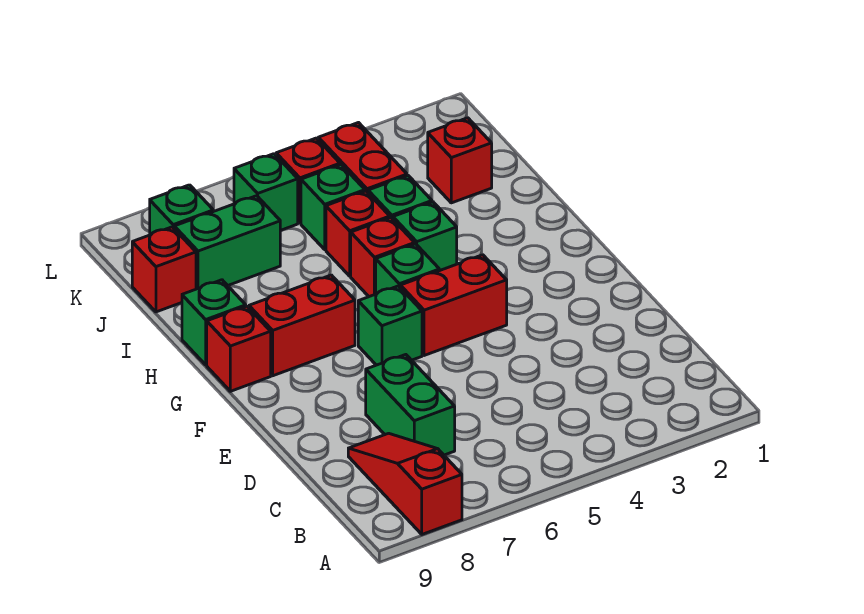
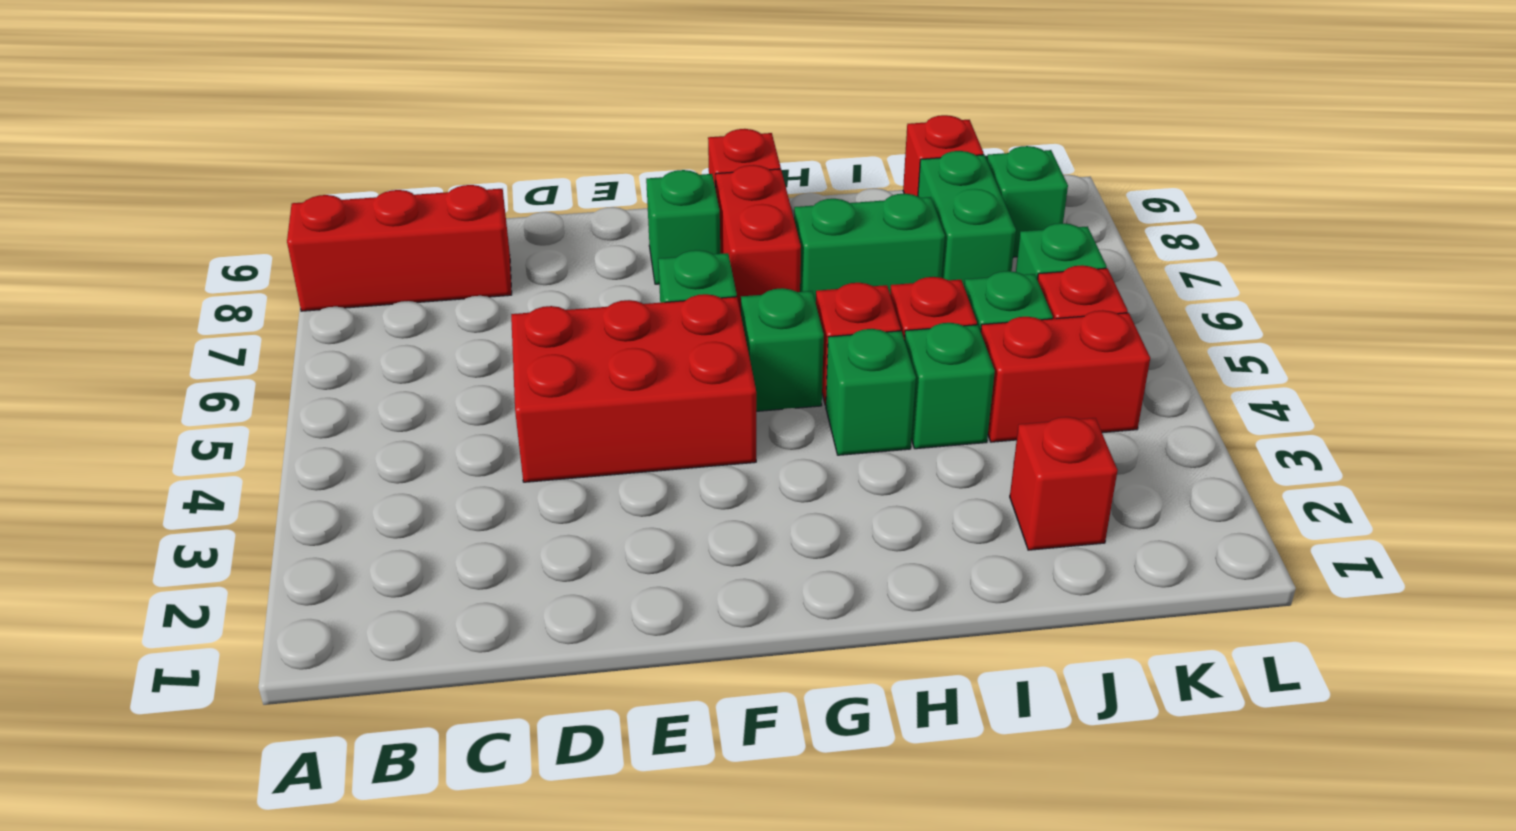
red 1x3 slope [348,433,462,534] -> red 1x3 brick [287,185,512,311]
green 1x2 brick [366,355,455,455] -> green 1x2 brick moved to [794,194,945,302]
red 1x2 brick [400,255,507,356] -> red 2x3 brick [511,294,756,482]
green 1x1 brick [182,280,246,365] -> green 1x1 brick moved to [646,170,720,284]

